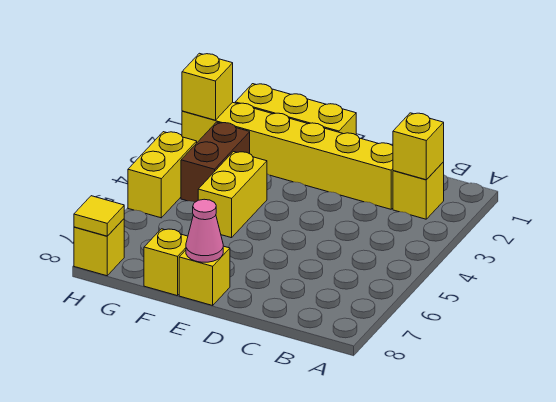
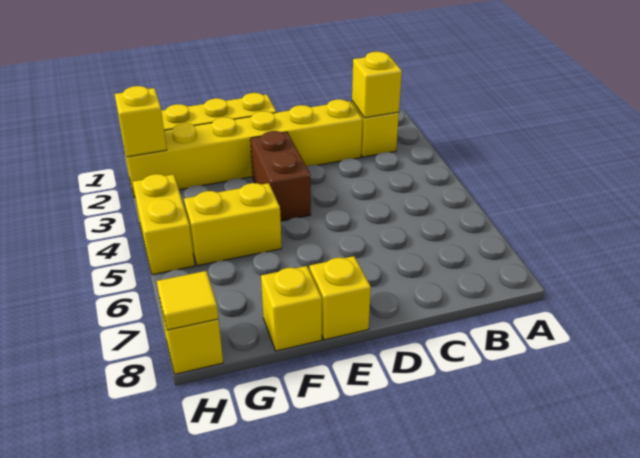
pink 1x1 cone [186,199,223,262] -> none
yellow 1x2 brick [198,152,267,238] -> yellow 1x2 brick turned to [184,183,282,266]
brown 1x2 brick [181,122,250,202] -> brown 1x2 brick moved to [250,131,311,221]

